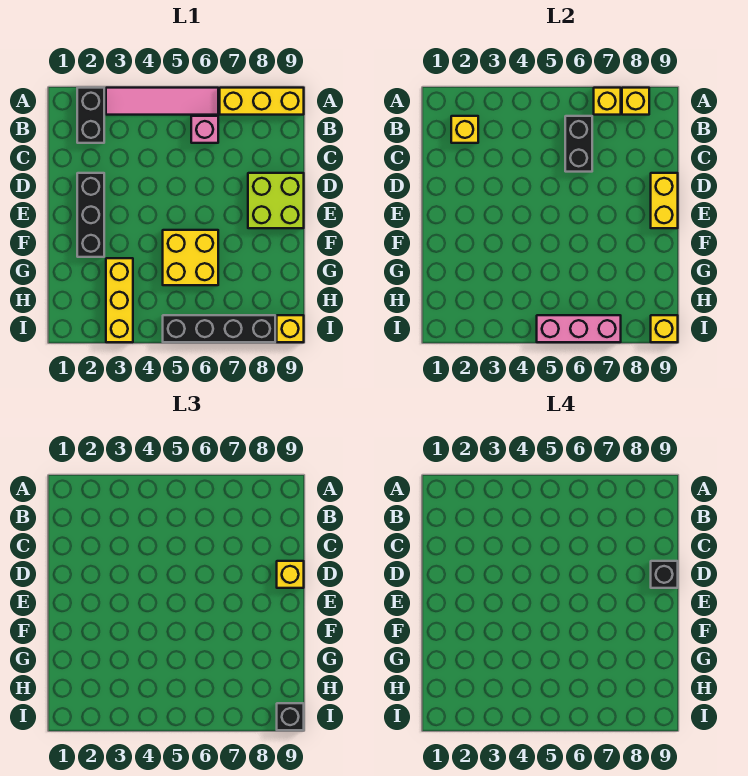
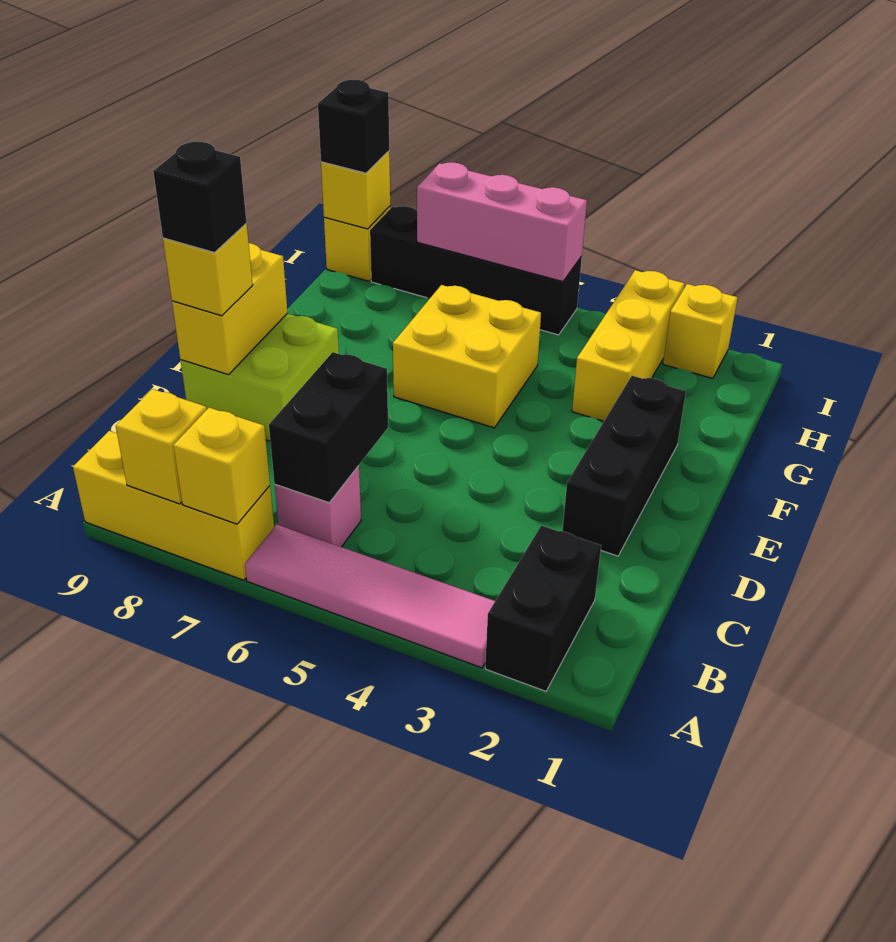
yellow 1x1 brick [451,116,478,143] -> yellow 1x1 brick moved to [663,284,738,379]

